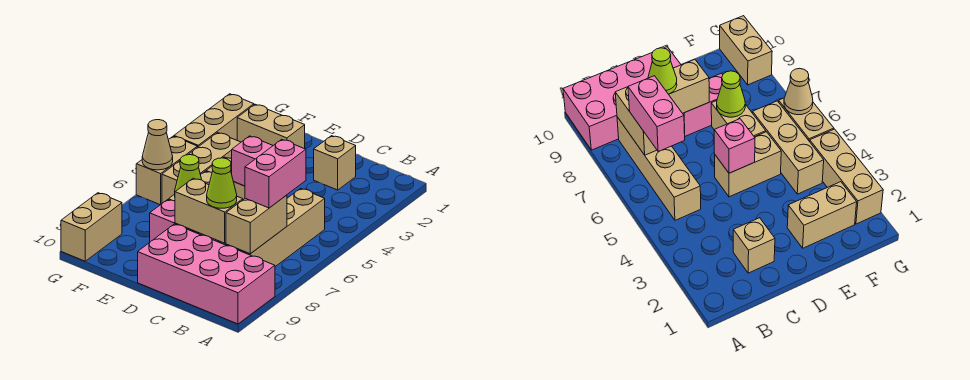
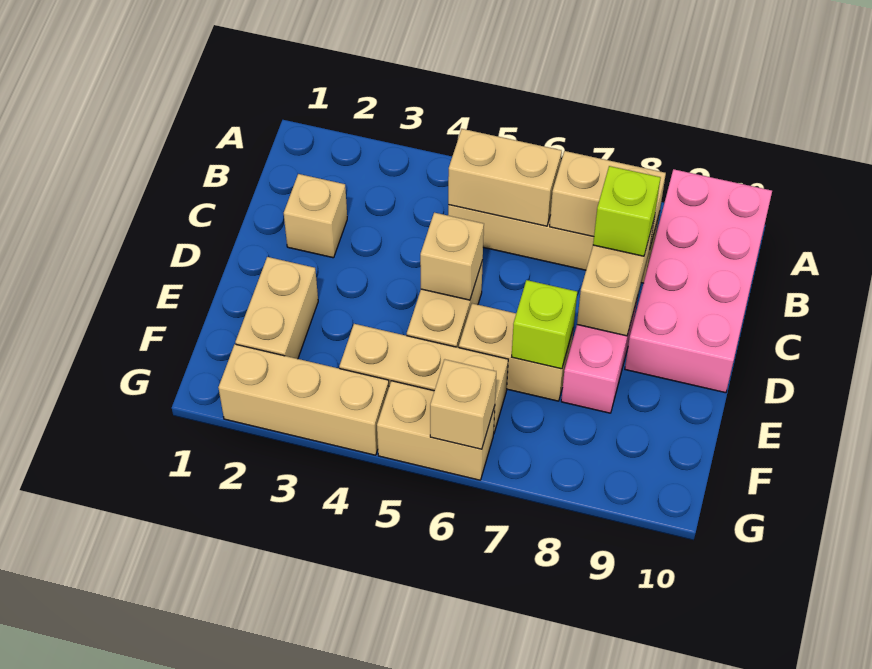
pink 1x2 brick [245,139,306,208] -> none
lime 1x1 cone [207,158,237,208] -> lime 1x1 brick [593,166,661,256]
pink 1x1 brick [231,136,273,186] -> tan 1x1 brick [420,213,484,300]
lime 1x1 cone [175,155,202,191] -> lime 1x1 brick [512,280,577,369]
tan 1x1 cone [142,120,173,170] -> tan 1x1 brick [430,359,496,449]
tan 1x2 brick [61,193,122,261] -> tan 1x2 brick moved to [448,129,562,226]

